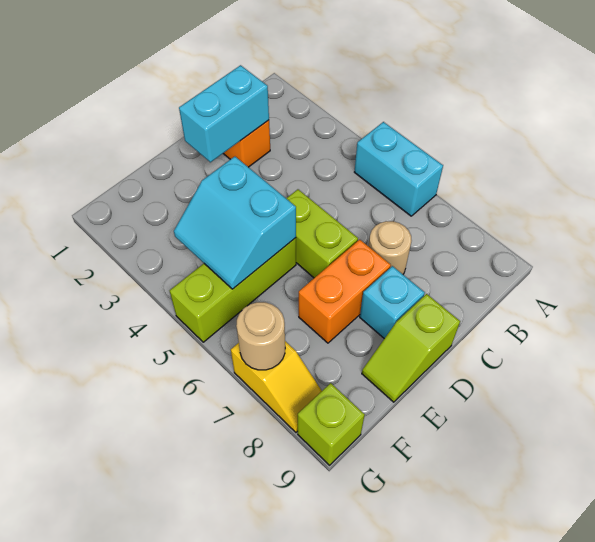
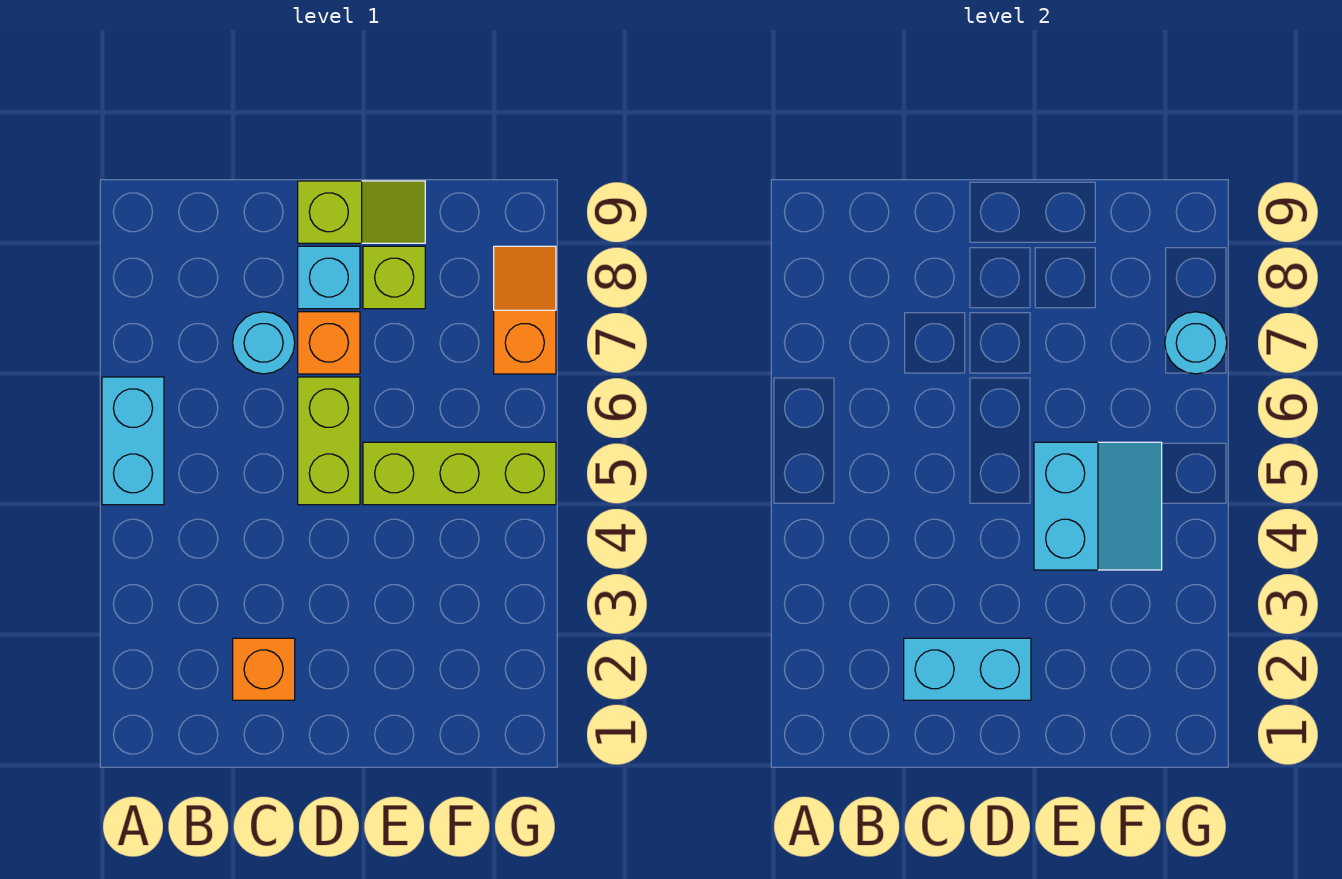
tan 1x1 round brick [369,221,412,274] -> cyan 1x1 round brick [233,312,295,374]
orange 1x2 brick [299,239,391,343] -> orange 1x1 brick [298,312,360,374]
yellow 1x2 slope [231,341,322,432] -> orange 1x2 slope [494,246,556,374]
tan 1x1 round brick [236,302,285,370] -> cyan 1x1 round brick [1165,312,1227,374]
lime 1x1 brick [298,383,365,465] -> lime 1x1 brick moved to [363,246,425,309]

